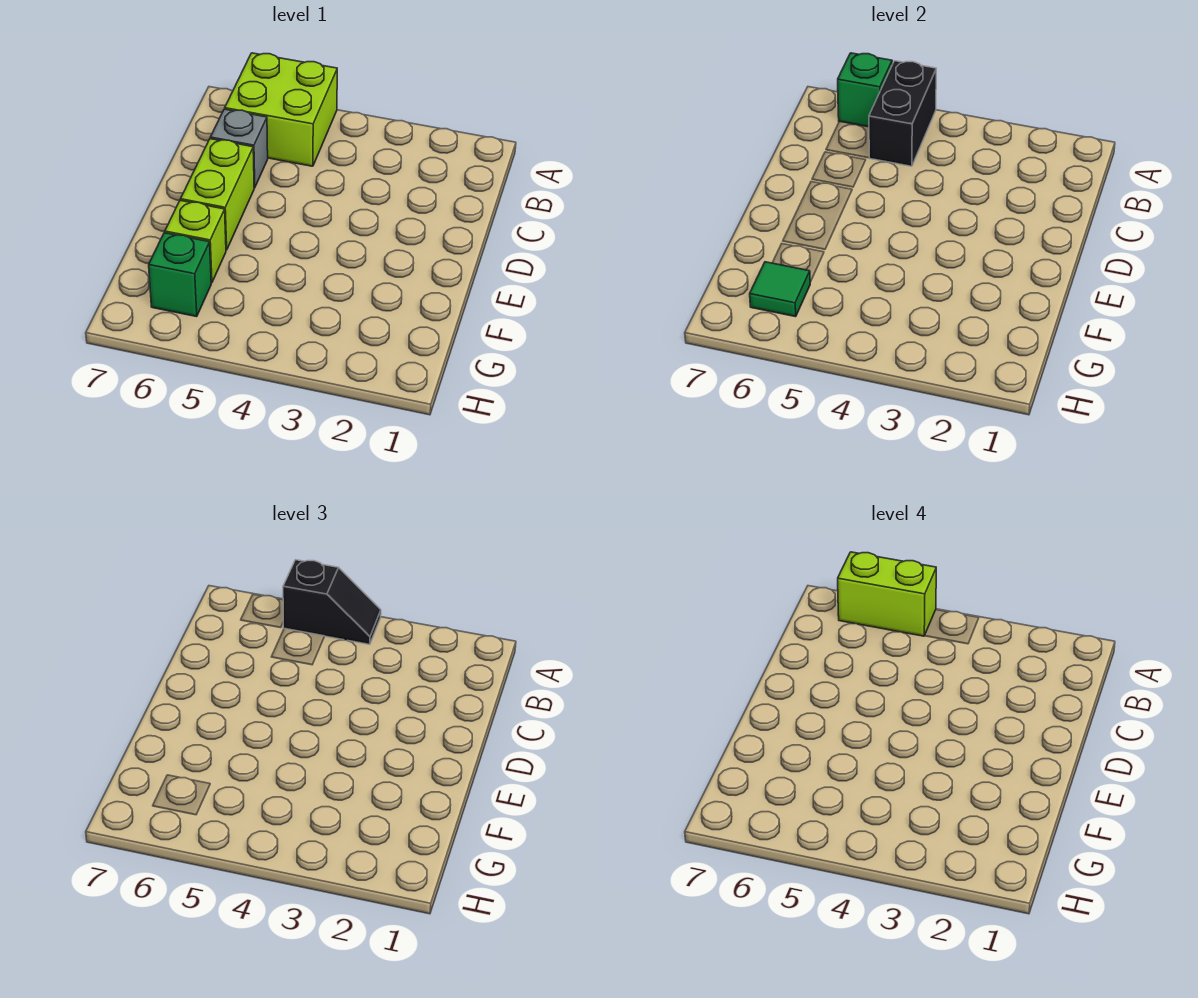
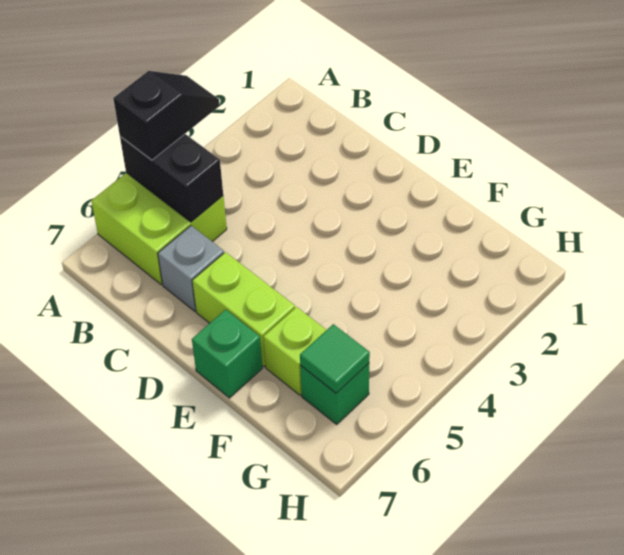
lime 1x2 brick [838,552,936,636] -> none
green 1x1 brick [838,53,892,127] -> green 1x1 brick moved to [192,310,262,398]

